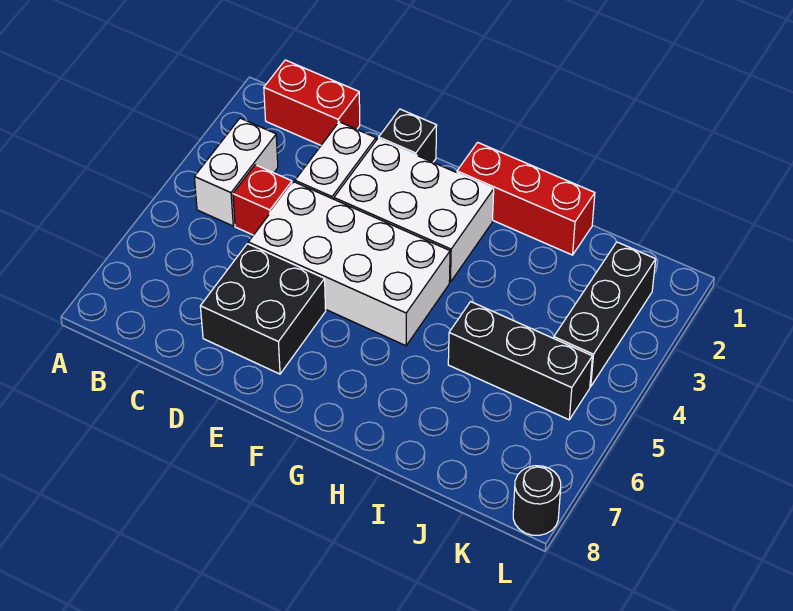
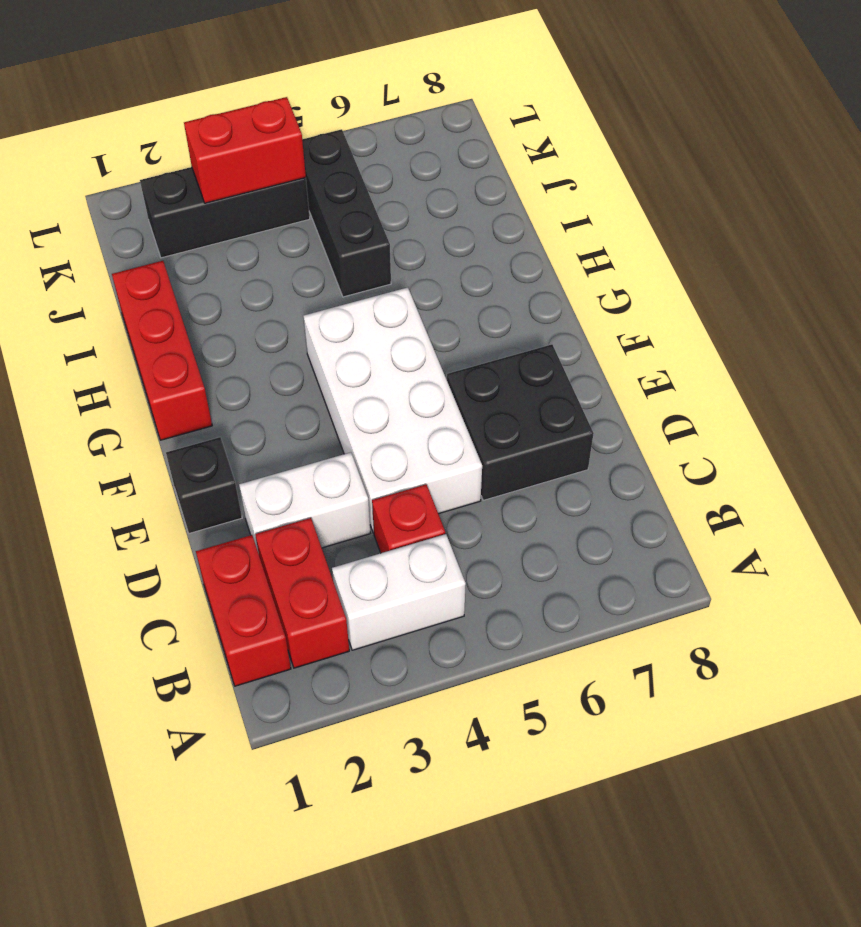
none -> red 1x2 brick [255,518,349,668]
white 2x3 brick [334,139,494,282] -> none
none -> red 1x2 brick [184,97,306,203]
black 1x1 round brick [513,466,561,535] -> none

